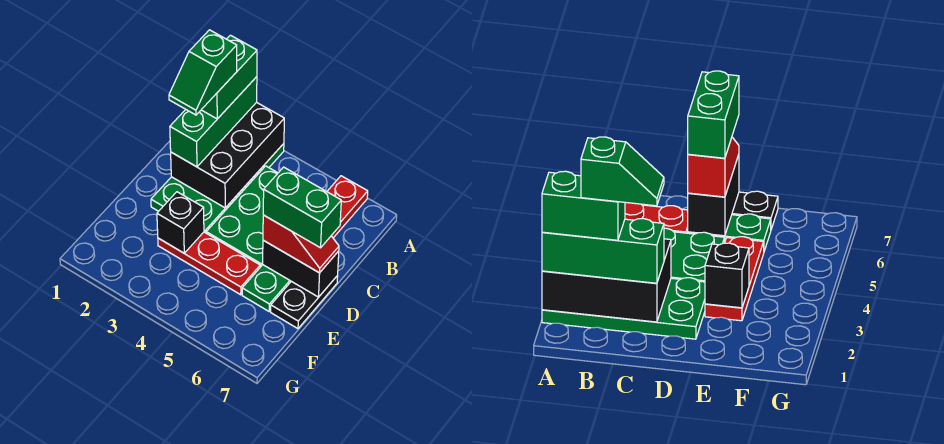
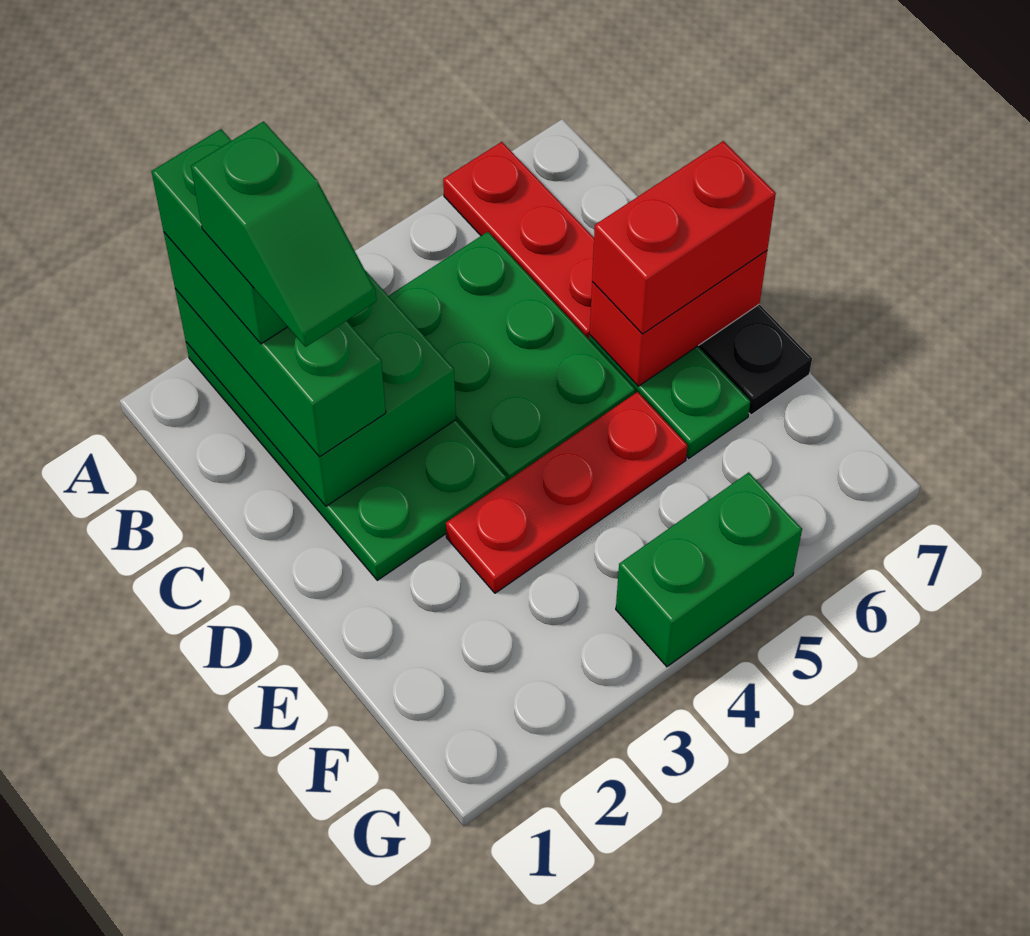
black 2x3 brick [171,102,284,208] -> green 2x3 brick [175,272,456,506]
black 1x2 brick [263,240,339,297] -> red 1x2 brick [590,251,767,386]
red 1x2 slope [263,215,339,273] -> red 1x2 brick [592,141,776,334]
green 1x2 brick [263,167,341,248] -> green 1x2 brick moved to [616,472,802,667]
black 1x1 brick [157,192,204,253] -> none

